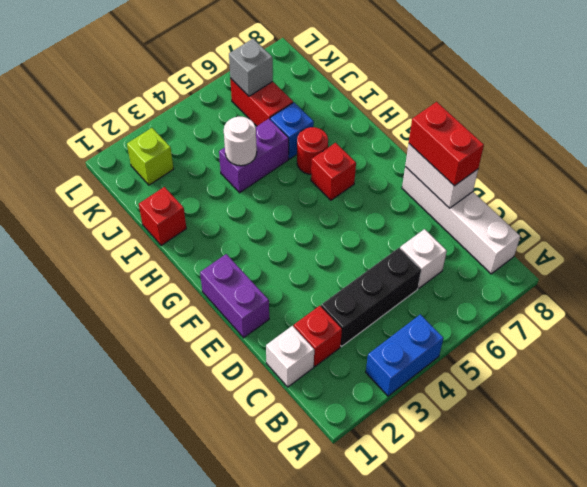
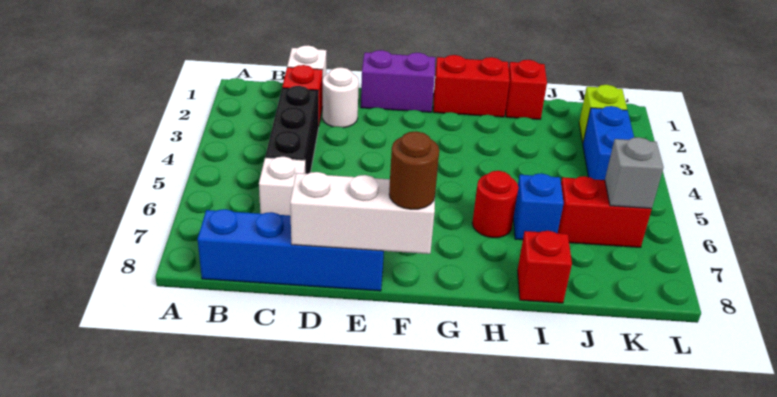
blue 1x2 brick [366,314,443,396] -> blue 1x2 brick moved to [583,106,634,180]
white 1x4 brick [402,167,520,274] -> blue 1x4 brick [198,209,384,291]
white 1x2 brick [405,144,478,208] -> white 1x3 brick [290,172,435,254]
red 1x2 brick [409,102,484,186] -> red 1x2 brick moved to [433,55,510,117]
none -> brown 1x1 round brick [389,131,439,209]
red 1x1 brick [311,143,356,200] -> red 1x1 brick moved to [517,231,572,303]
purple 1x2 brick [219,119,289,193] -> none
white 1x1 round brick [224,117,257,166] -> white 1x1 round brick moved to [323,68,359,128]

